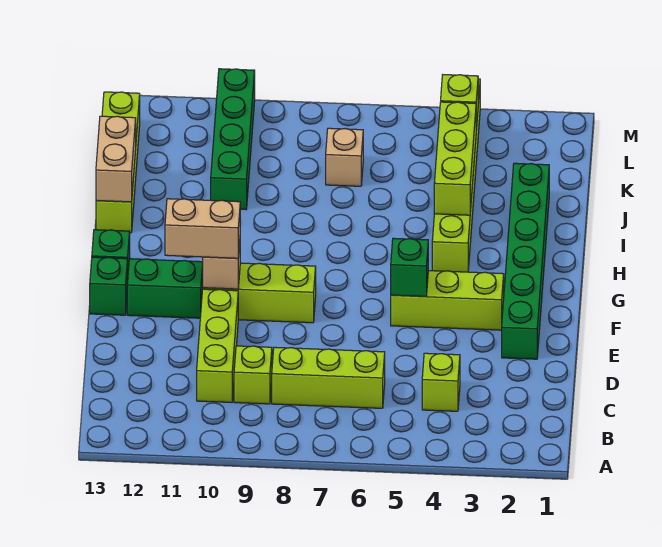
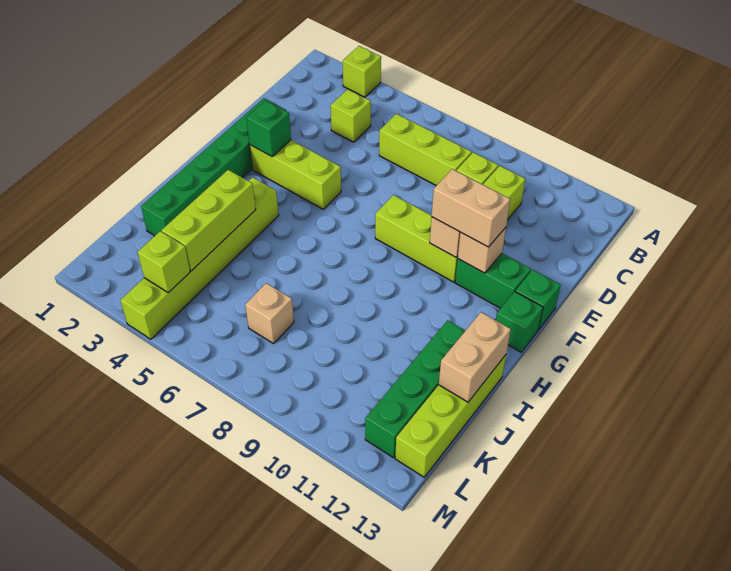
none -> lime 1x1 brick [343,46,381,97]
green 1x1 brick [391,238,428,297] -> green 1x1 brick moved to [246,101,291,157]
none -> tan 1x1 brick [458,227,506,273]
green 1x4 brick [211,69,255,210] -> green 1x4 brick moved to [365,320,466,458]

